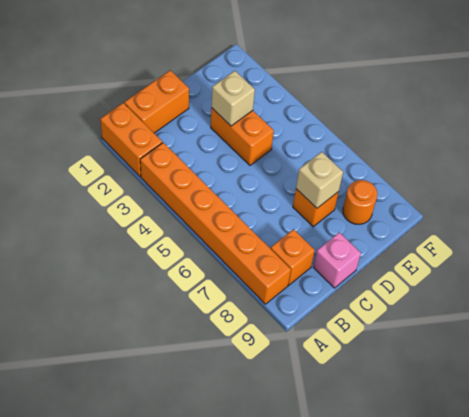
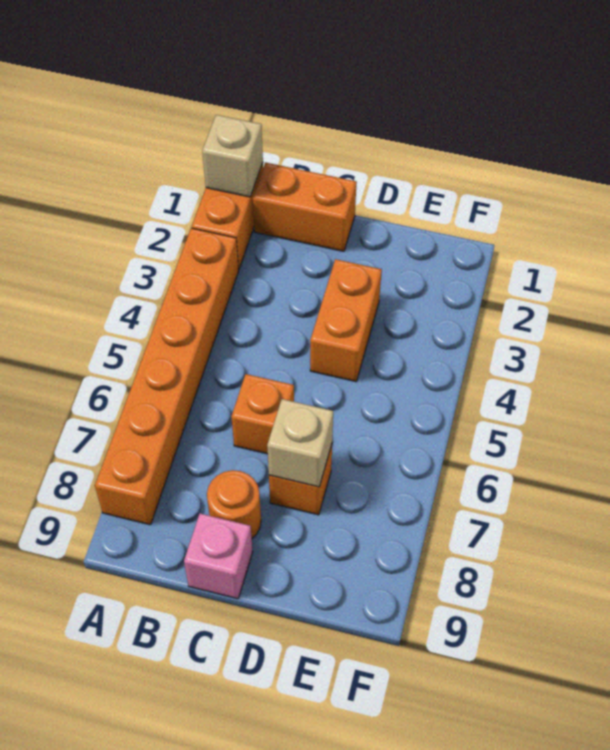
orange 1x1 brick [271,229,315,285] -> orange 1x1 brick moved to [231,374,294,454]
tan 1x1 brick [212,71,255,126] -> tan 1x1 brick moved to [202,115,263,197]
orange 1x1 round brick [343,180,377,224] -> orange 1x1 round brick moved to [207,470,261,538]

